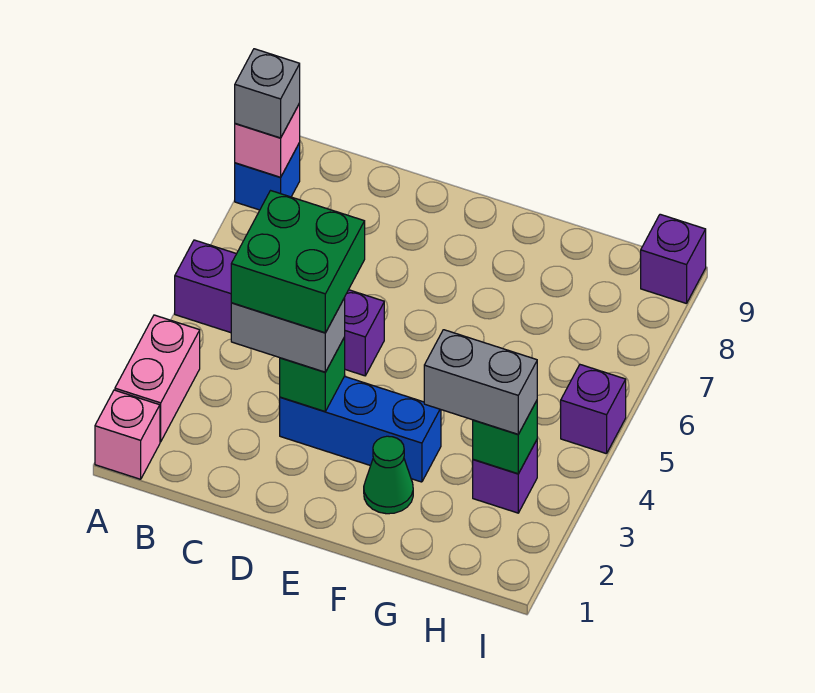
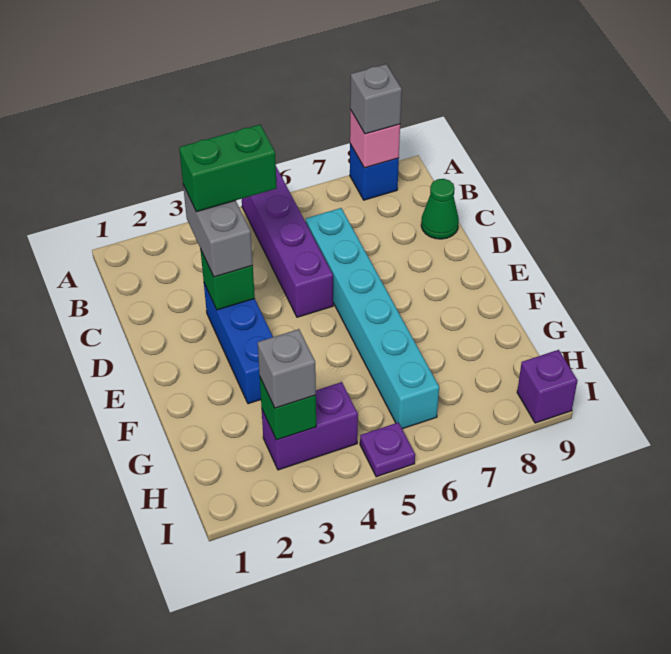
pink 1x1 brick [95,390,160,479] -> none
pink 1x2 brick [115,315,200,442] -> none
green 2x2 brick [231,191,365,333] -> green 1x2 brick [179,125,277,212]
none -> cyan 1x6 brick [306,208,439,429]
green 1x1 cone [364,436,413,514] -> green 1x1 cone moved to [421,179,459,239]
grey 1x2 brick [424,330,537,434] -> grey 1x1 brick [258,329,316,408]
purple 1x1 brick [473,440,537,513] -> purple 1x2 brick [262,382,358,470]
purple 1x1 brick [561,365,626,454] -> purple 1x1 plate [360,422,415,477]

